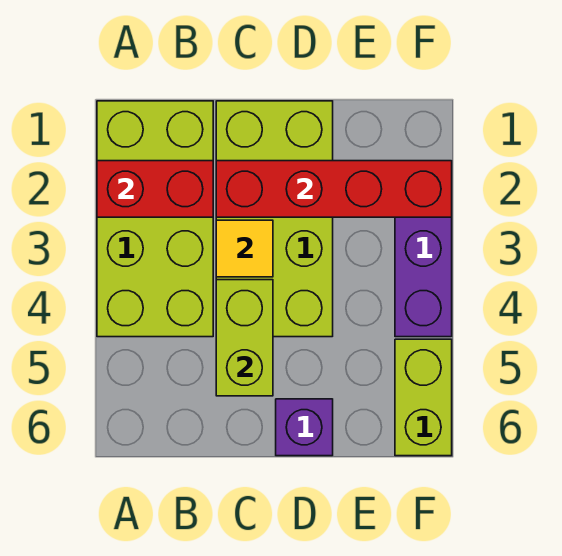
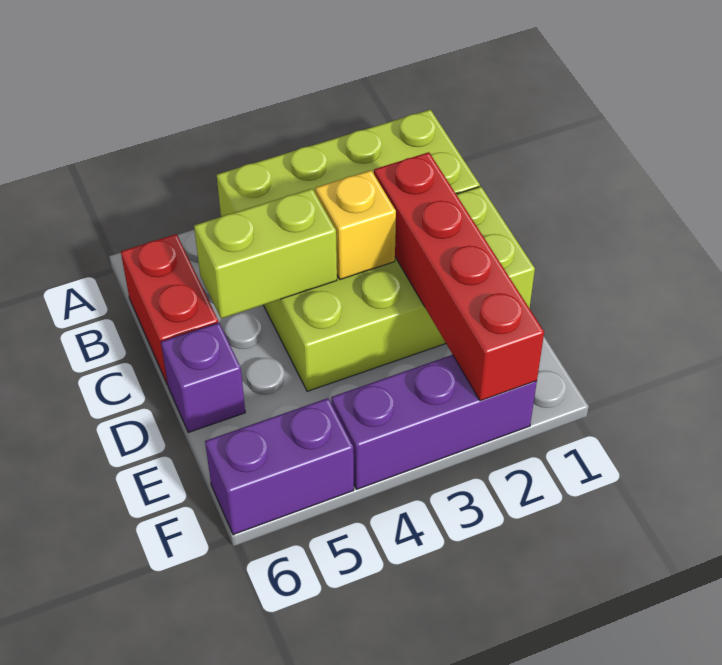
red 1x2 brick [97,161,213,217] -> red 1x2 brick moved to [121,234,218,385]
yellow 1x1 tile [216,220,273,277] -> yellow 1x1 brick [315,170,396,280]
lime 1x2 brick [395,339,452,456] -> purple 1x2 brick [205,398,354,535]

